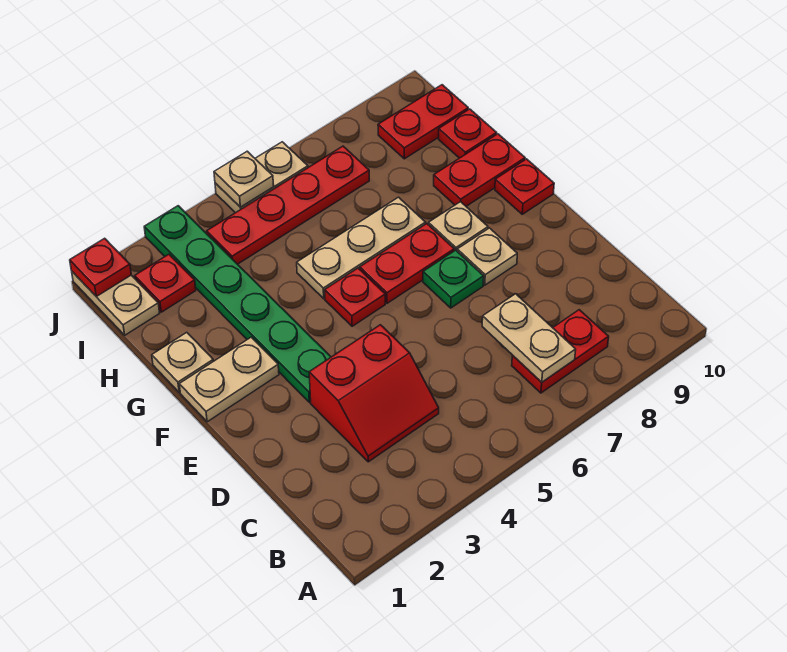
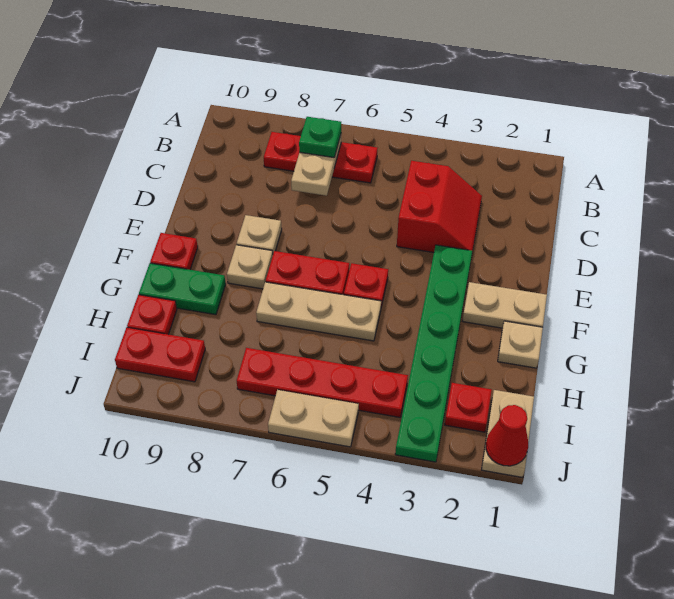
red 1x2 plate [512,310,609,393] -> red 1x3 plate [264,132,377,183]
red 2x2 slope [309,325,439,462] -> red 2x2 slope turned to [397,161,482,252]
green 1x1 plate [423,250,484,308] -> green 1x1 plate moved to [299,117,341,157]
red 1x2 plate [434,134,525,206] -> green 1x2 plate [139,263,226,315]
red 1x1 plate [70,238,131,296] -> red 1x1 cone [486,405,528,466]
tan 1x1 plate [214,151,274,207] -> none

